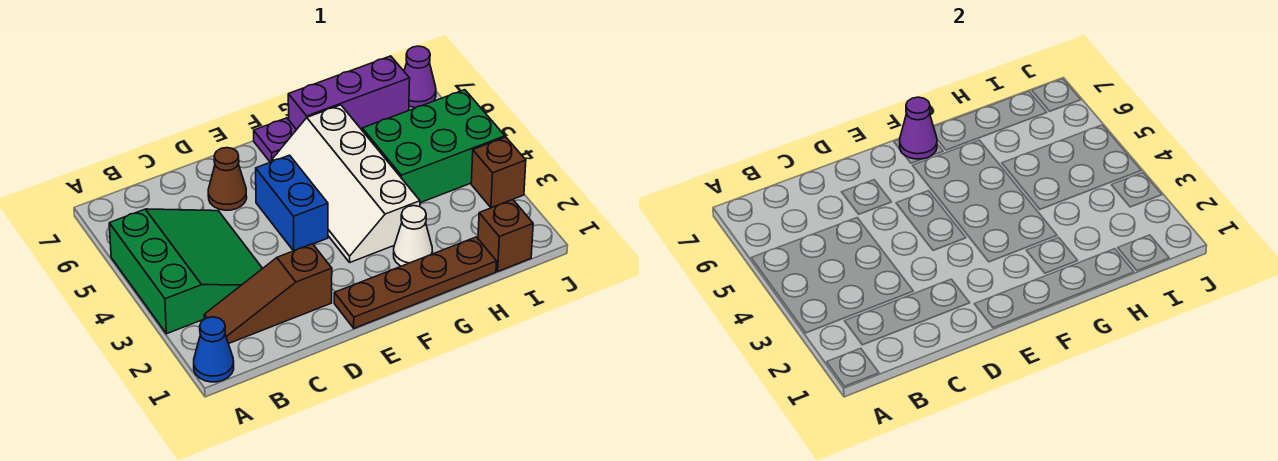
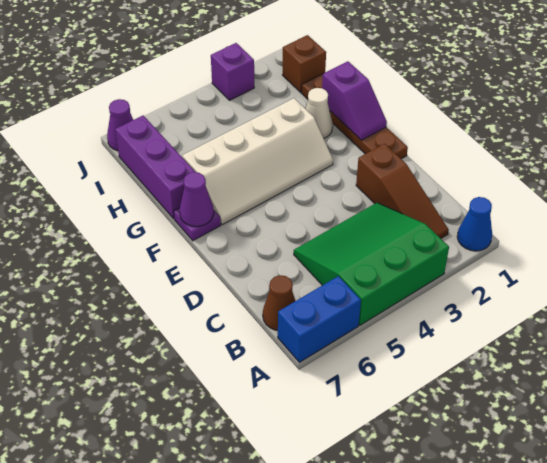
brown 1x1 cone [208,148,247,210] -> brown 1x1 cone moved to [263,275,295,330]
blue 1x2 brick [256,155,328,251] -> blue 1x2 brick moved to [278,276,361,362]
none -> purple 1x2 slope [322,61,387,140]
green 2x3 brick [362,90,505,203] -> none
brown 1x1 brick [471,137,526,208] -> purple 1x1 brick [211,43,254,100]

